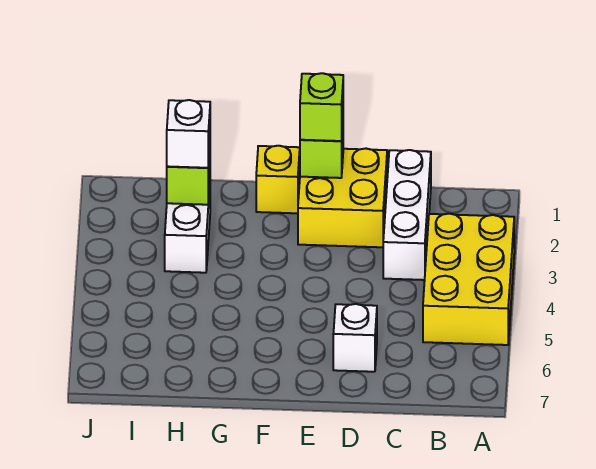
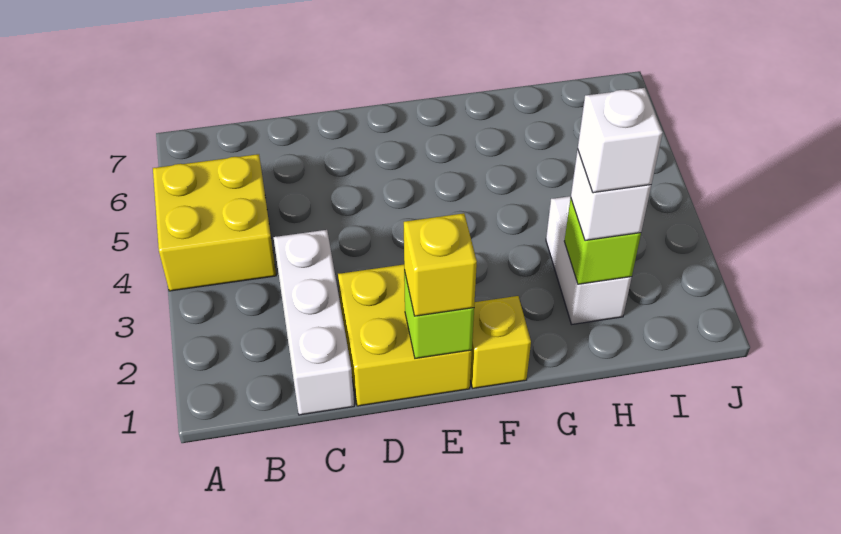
yellow 2x3 brick [423,214,514,345] -> yellow 2x2 brick [153,154,276,291]
white 1x1 brick [333,304,377,372] -> white 1x1 brick moved to [578,88,663,193]
lime 1x1 brick [300,73,343,141] -> yellow 1x1 brick [404,213,477,316]

